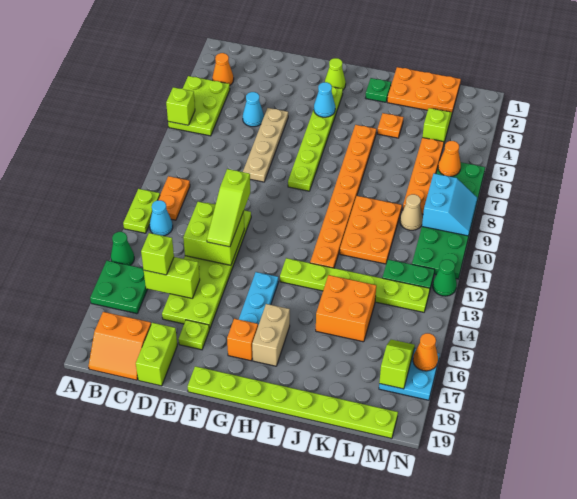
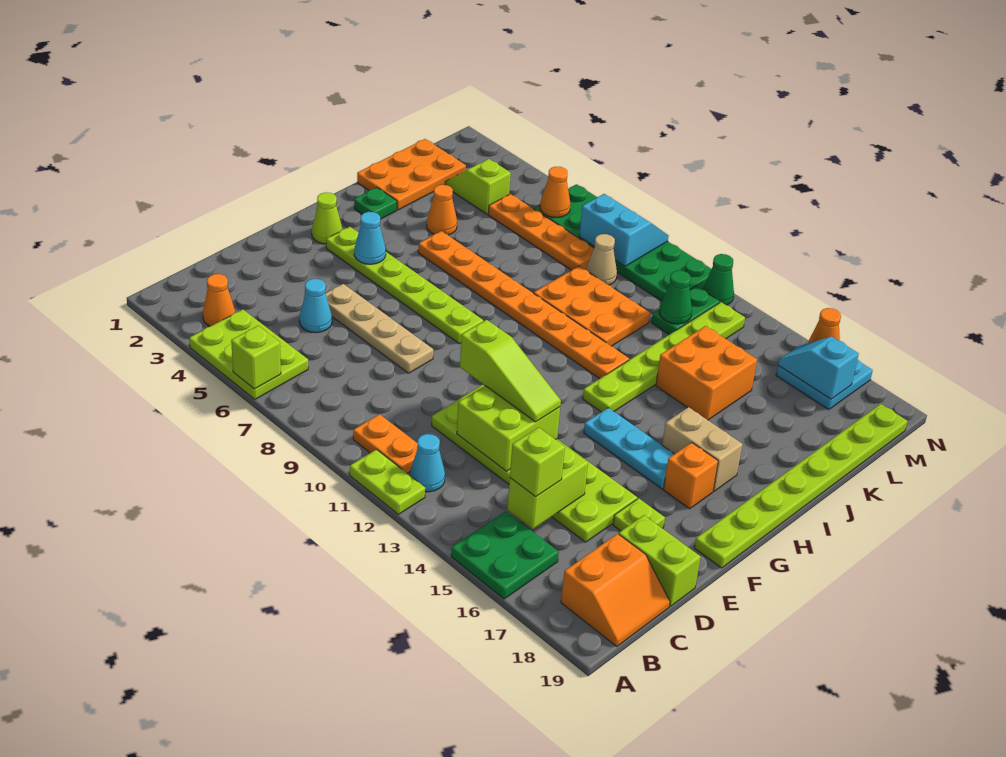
green 1x1 cone [111,232,134,265] -> green 1x1 cone moved to [659,271,692,324]
orange 1x1 plate [377,113,403,138] -> orange 1x1 cone [427,185,457,235]
lime 1x2 slope [379,340,415,389] -> cyan 1x2 slope [778,337,859,399]

